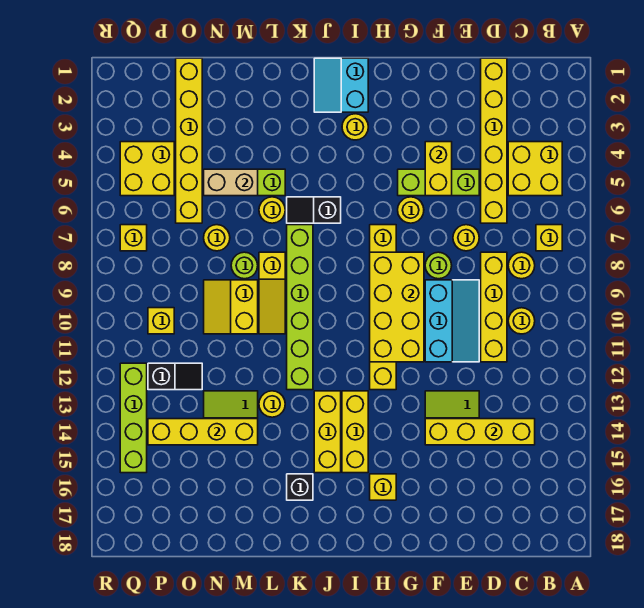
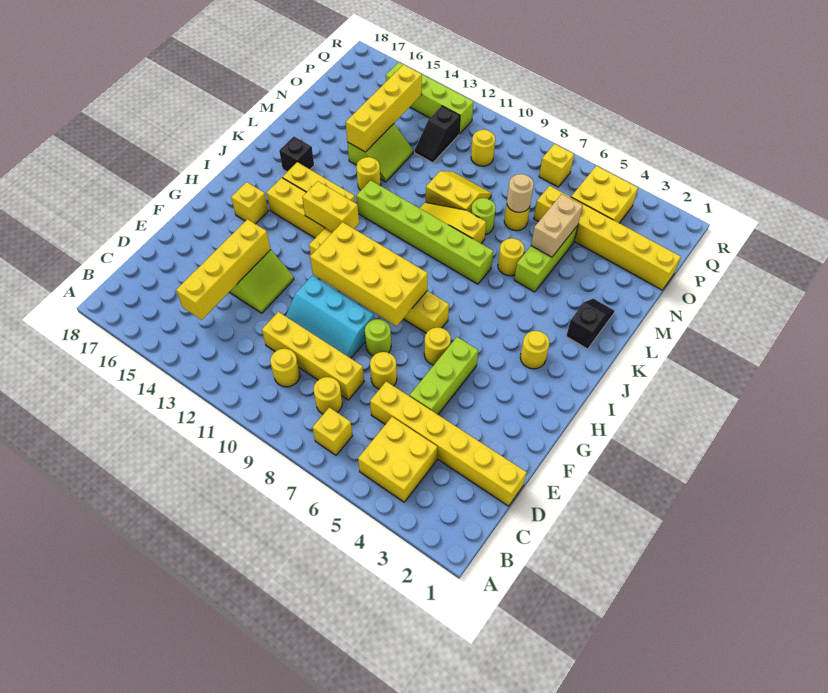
yellow 1x2 brick [425,142,452,196] -> yellow 1x2 brick moved to [302,181,359,232]
cyan 2x2 slope [314,58,368,112] -> none
black 1x2 slope [287,197,341,223] -> black 1x2 slope moved to [566,299,614,349]
none -> tan 1x1 round brick [507,174,534,212]
yellow 1x1 brick [148,308,174,334] -> yellow 1x1 round brick [471,130,495,166]

